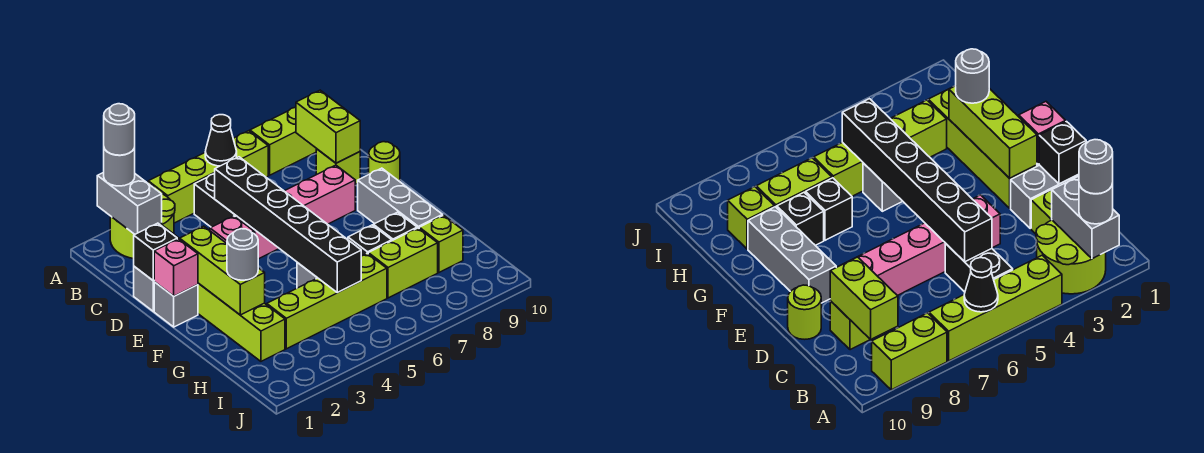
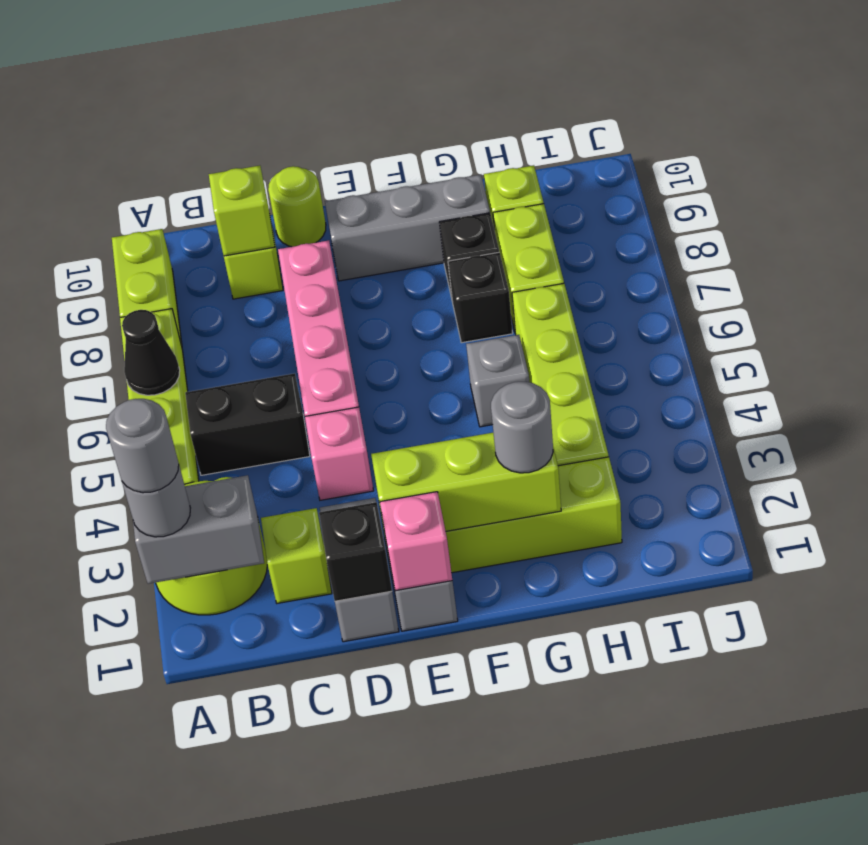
lime 1x2 brick [296,90,360,163] -> lime 1x1 brick [209,166,275,256]
black 1x6 brick [215,157,361,293] -> none

